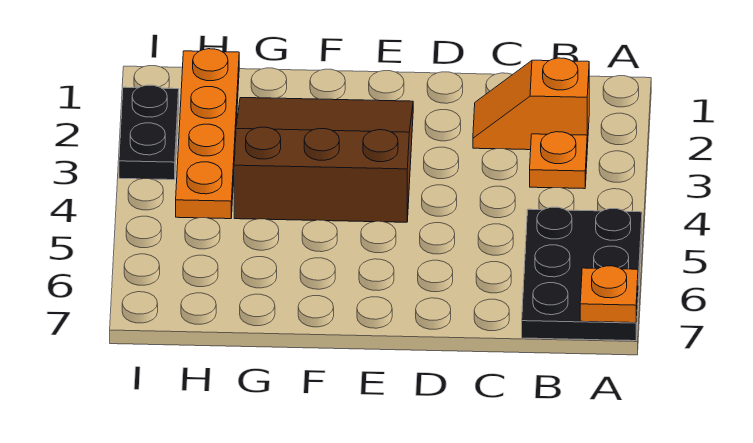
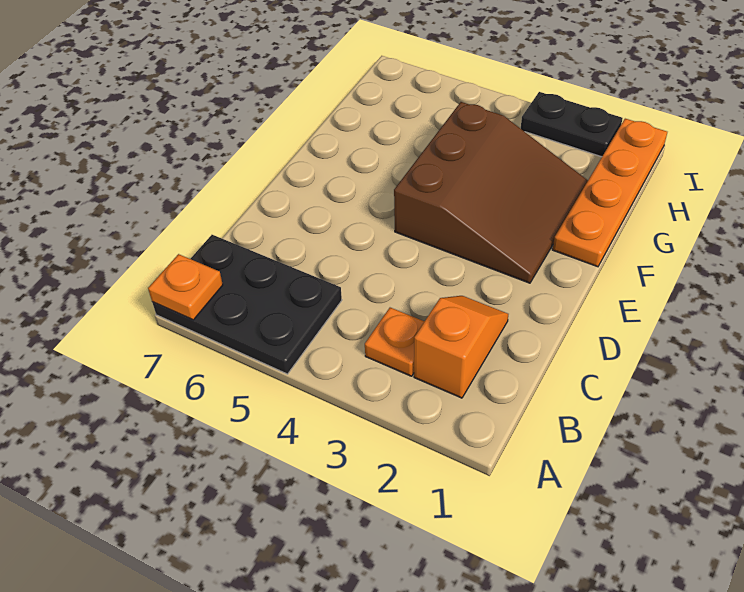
orange 1x4 plate [176,49,239,219] -> orange 1x4 plate turned to [553,119,667,267]

